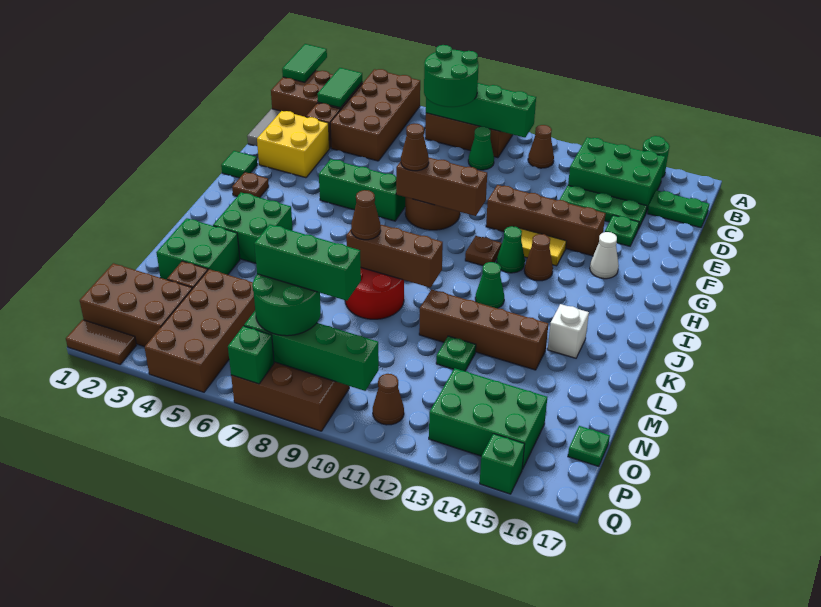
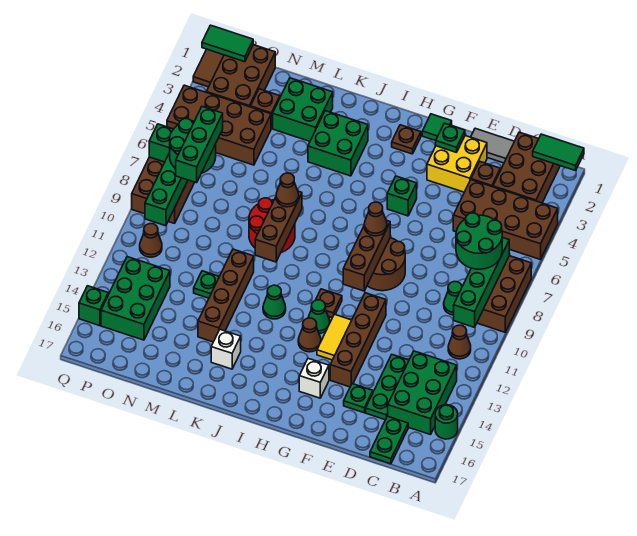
green 1x2 tile [317,68,362,108] -> green 1x2 tile moved to [202,25,253,62]
green 1x3 brick [319,159,405,221] -> green 1x1 brick [387,176,417,216]
white 1x1 cone [590,232,619,279] -> white 1x1 brick [299,359,329,398]
green 1x1 plate [568,426,610,467] -> green 1x1 plate moved to [436,123,465,153]

